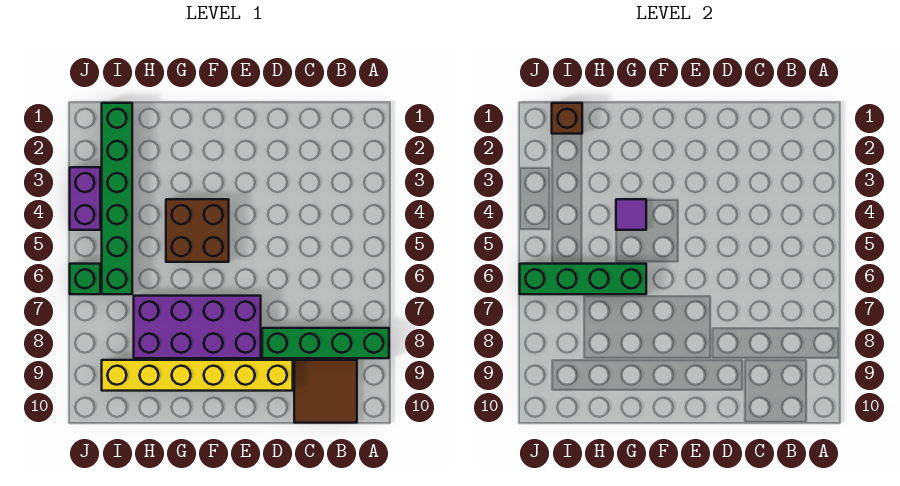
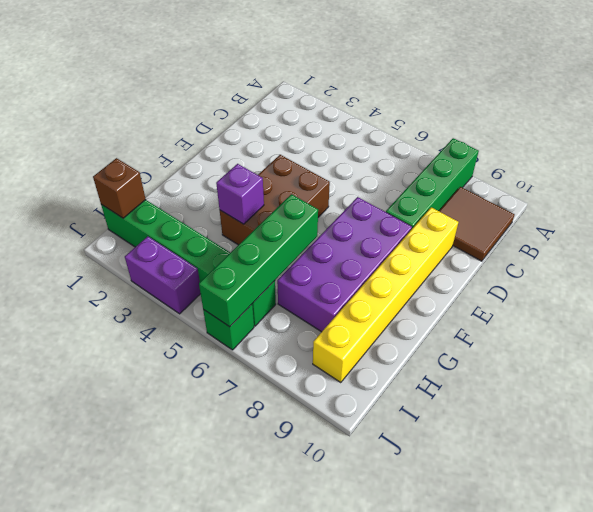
brown 2x2 brick [166,199,229,262] -> brown 2x3 brick [220,155,330,245]
purple 1x1 tile [616,199,646,230] -> purple 1x1 brick [216,164,264,224]

